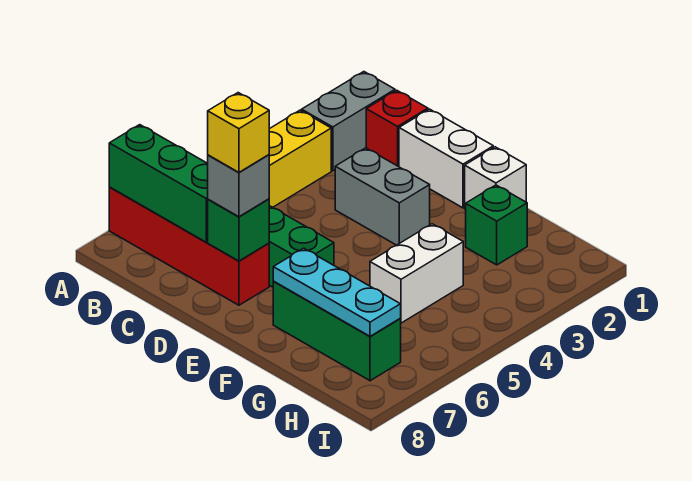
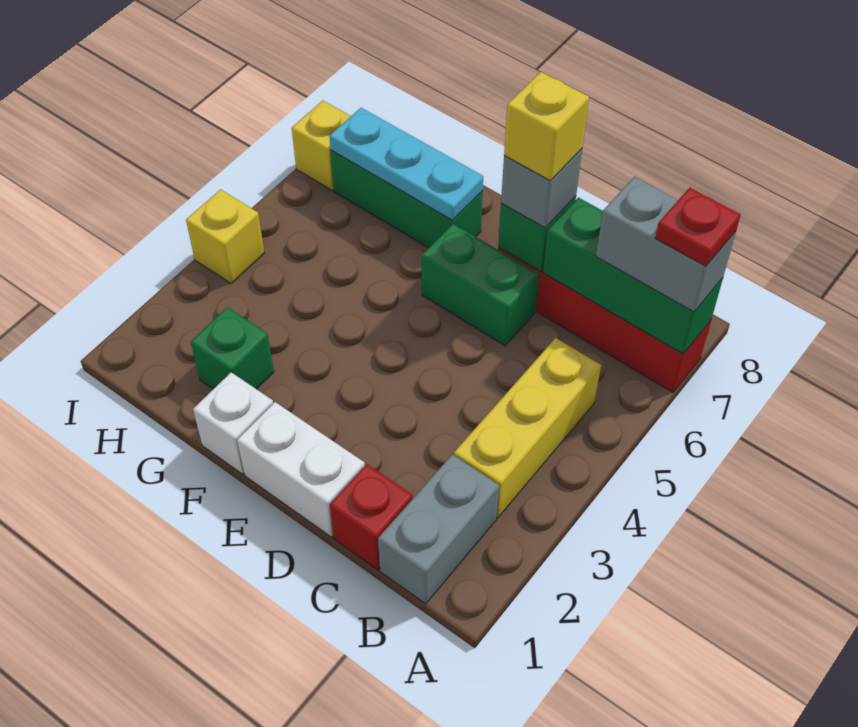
none -> red 1x1 plate [655,188,741,266]
grey 1x2 brick [335,148,430,245] -> grey 1x2 brick moved to [596,177,736,312]
white 1x2 brick [370,224,463,323] -> none
none -> yellow 1x1 brick [186,189,264,283]
none -> yellow 1x1 brick [292,101,351,190]

